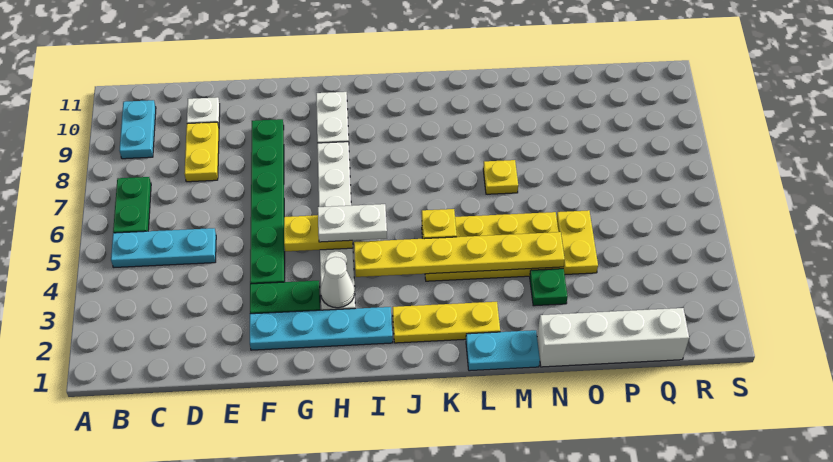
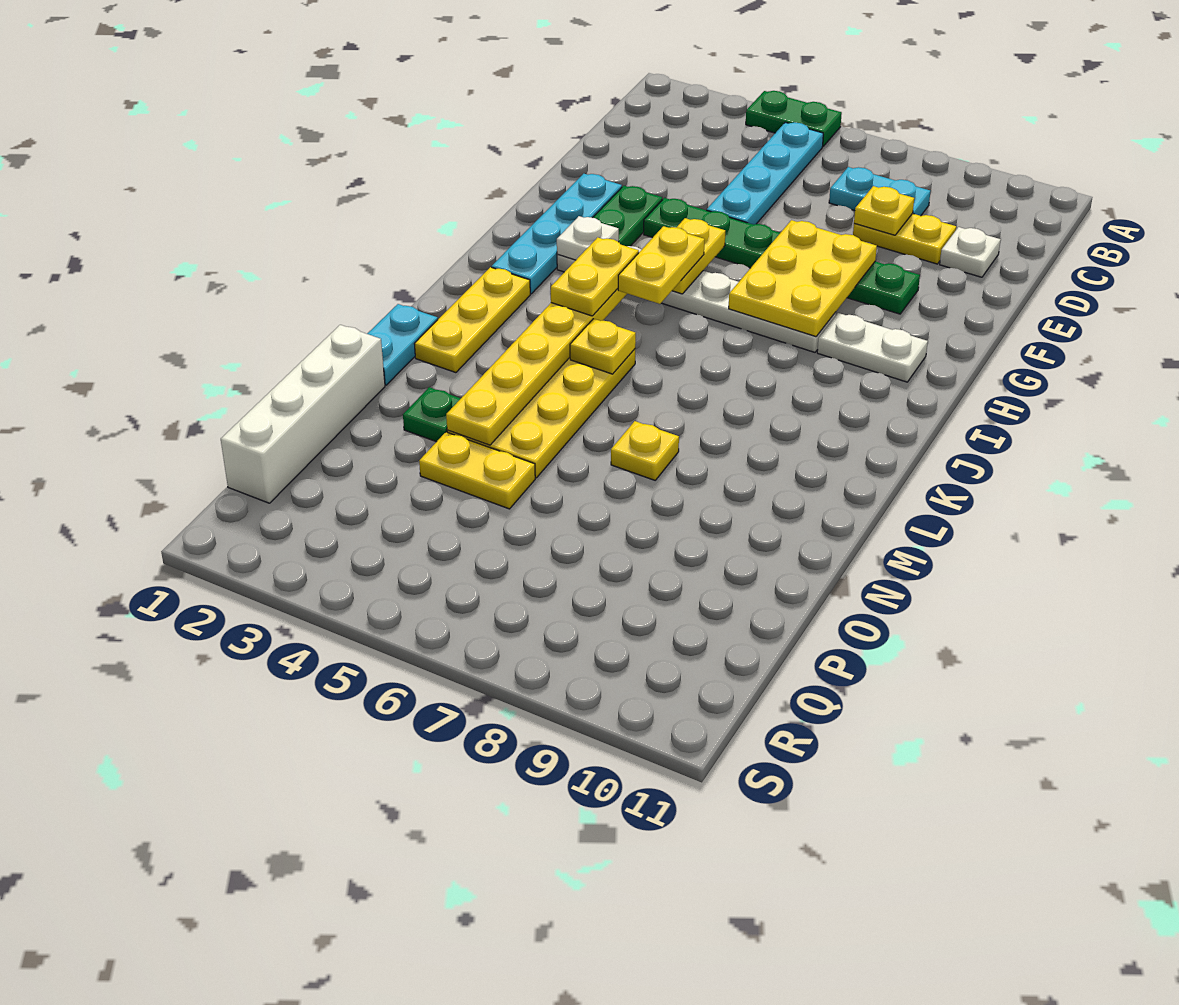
cyan 1x3 plate [111,228,216,268] -> cyan 1x4 plate [707,122,823,225]
green 1x2 plate [113,177,151,233] -> green 1x2 plate moved to [746,91,842,146]
cyan 1x2 plate [119,100,156,159] -> cyan 1x2 plate moved to [829,167,930,216]
none -> yellow 1x1 plate [854,186,914,235]
none -> yellow 2x3 plate [729,220,877,337]
white 1x1 cone [321,257,355,308] -> white 1x1 plate [557,216,619,260]
white 1x2 plate [318,204,387,242] -> yellow 1x2 plate [618,226,705,304]
none -> yellow 1x2 plate [551,237,639,316]

